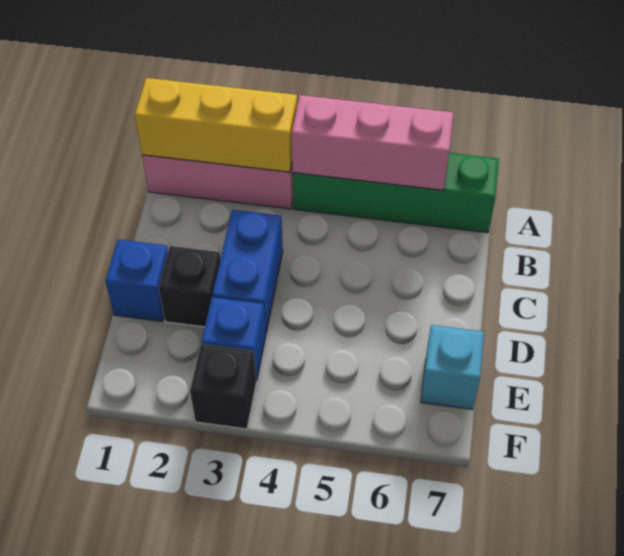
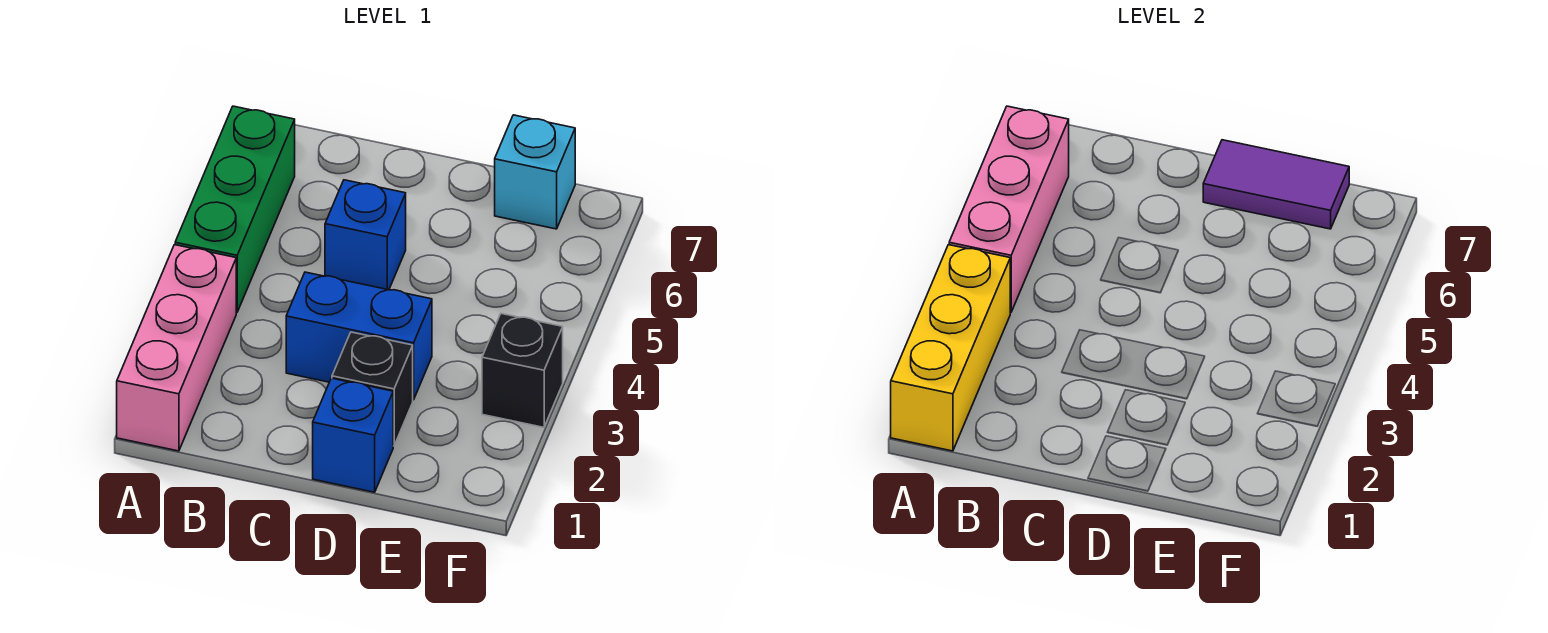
green 1x4 brick [293,153,499,233] -> green 1x3 brick [175,106,295,312]
none -> purple 1x2 tile [1203,140,1349,229]
blue 1x1 brick [201,297,266,381] -> blue 1x1 brick moved to [325,180,406,290]

